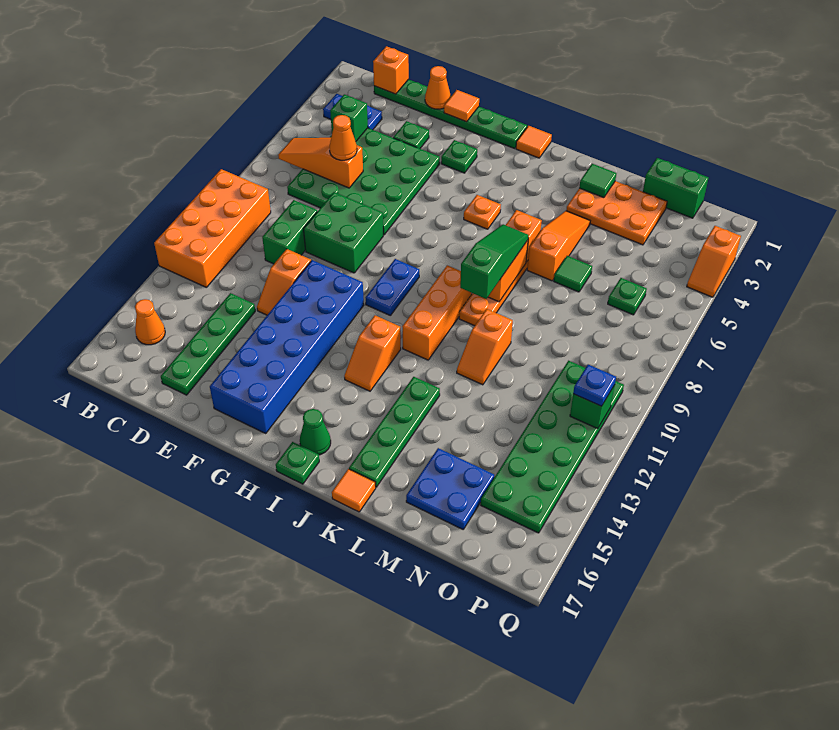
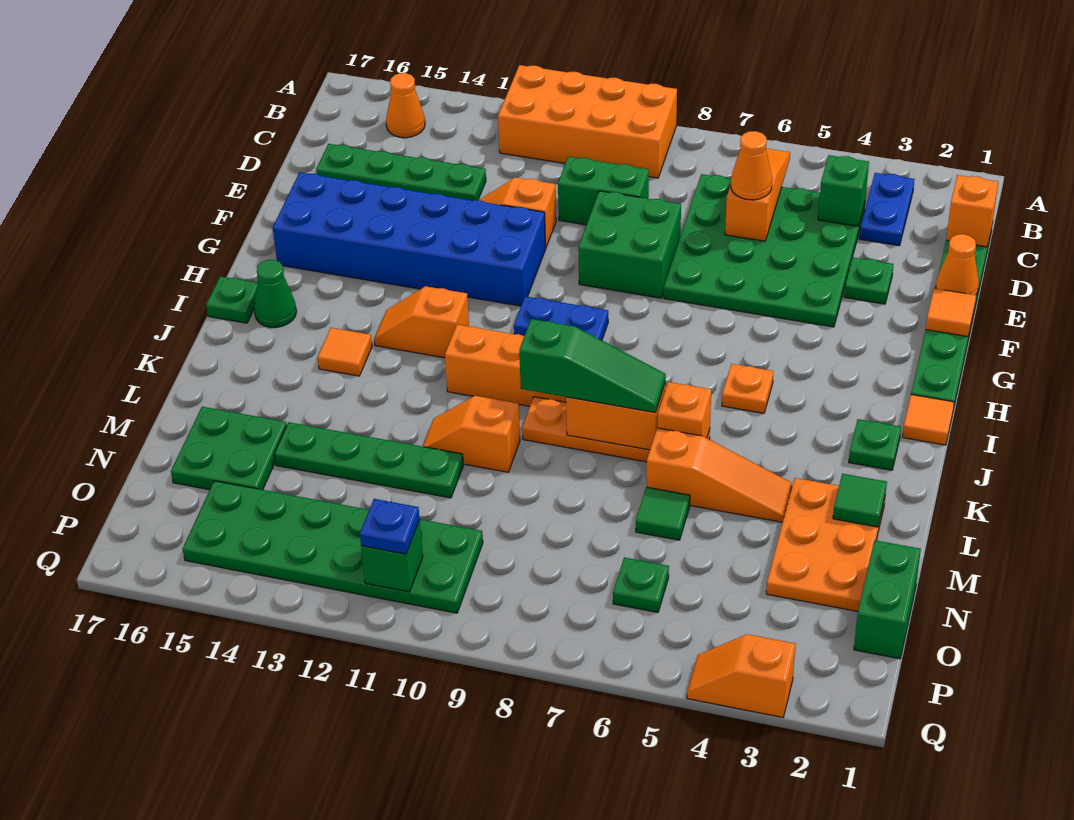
green 1x1 plate [441,140,477,173] -> green 1x1 plate moved to [849,419,901,470]
green 1x4 plate [349,377,440,487] -> green 1x4 plate moved to [274,422,463,498]
orange 1x1 tile [332,469,376,512] -> orange 1x1 tile moved to [318,328,372,376]
blue 2x2 plate [406,448,494,529] -> green 2x2 plate [171,407,287,490]

